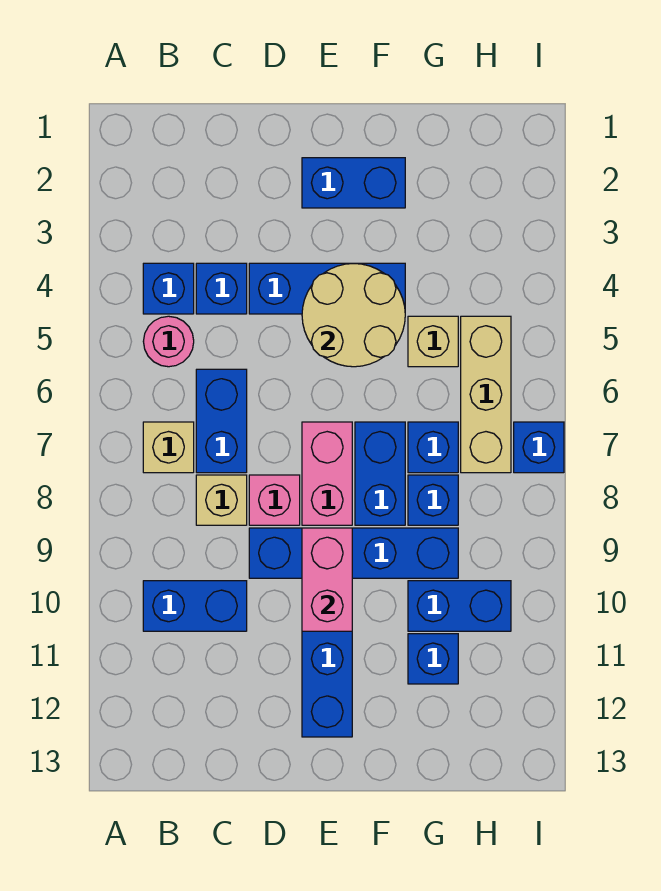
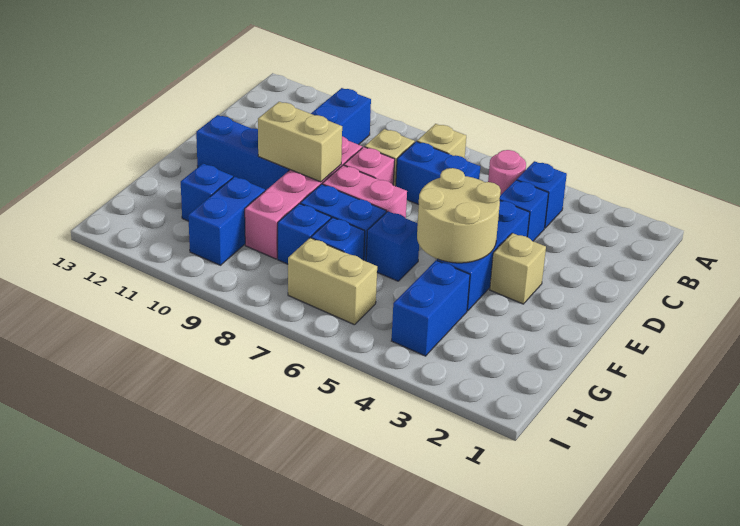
blue 1x4 brick [249,528,458,578] -> pink 1x4 brick [245,136,362,259]
blue 1x2 brick [302,158,405,208] -> blue 1x2 brick moved to [392,260,470,356]
pink 1x2 brick [302,528,352,631] -> tan 1x2 brick [258,102,342,182]
tan 1x1 brick [408,316,458,367] -> tan 1x1 brick moved to [490,233,546,304]
tan 1x3 brick [461,316,511,473] -> tan 1x2 brick [288,238,377,325]
blue 1x1 brick [514,422,564,473] -> blue 1x1 brick moved to [366,211,419,281]

